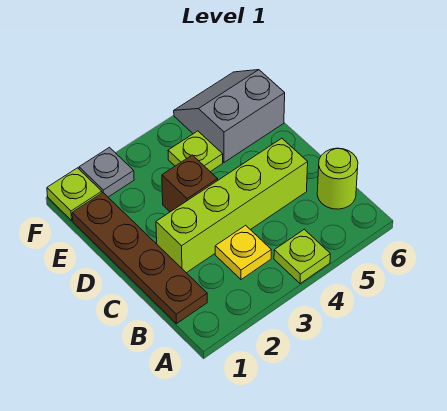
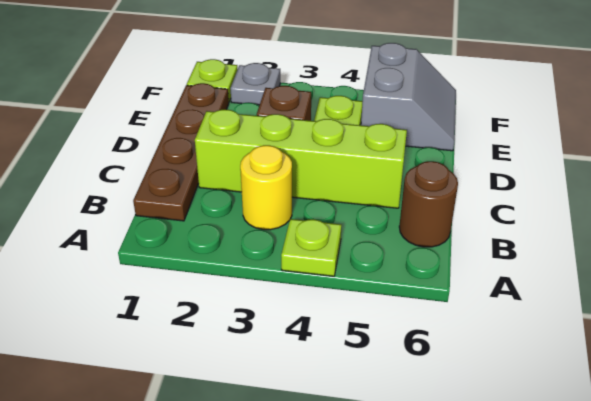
yellow 1x1 plate [215,225,271,279] -> yellow 1x1 round brick [240,145,292,230]
lime 1x1 round brick [317,148,358,209] -> brown 1x1 round brick [399,161,458,247]
grey 2x2 slope [174,70,285,162] -> grey 2x2 slope turned to [361,43,456,151]

